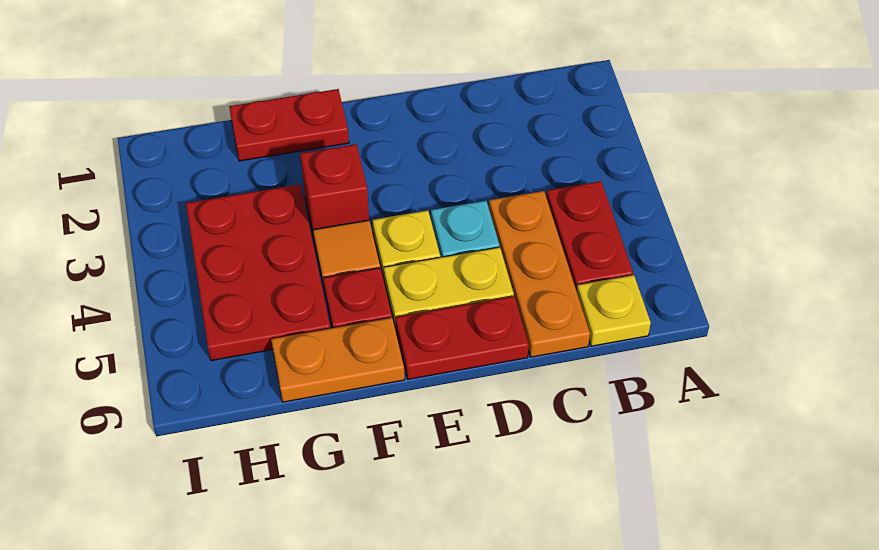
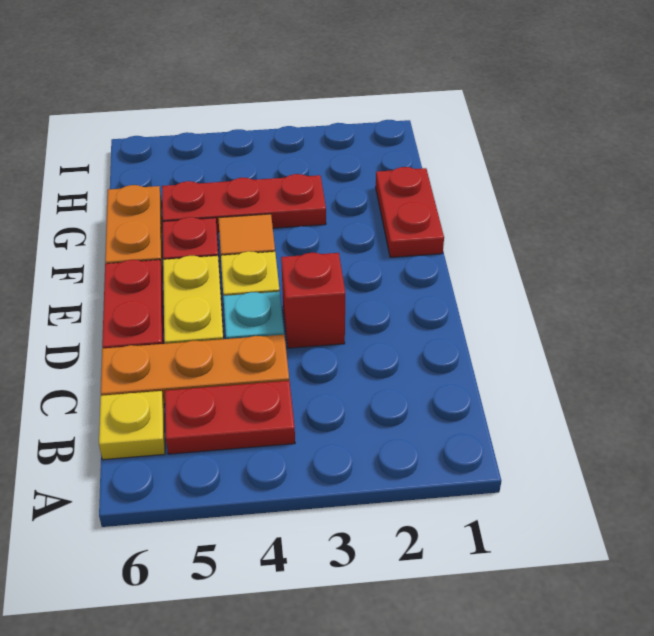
red 1x1 brick [300,144,369,238] -> red 1x1 brick moved to [281,253,345,348]
red 2x3 plate [186,184,330,361] -> red 1x3 plate [162,174,326,232]

